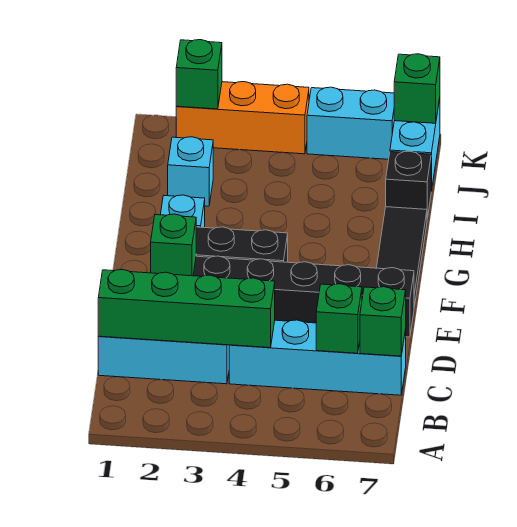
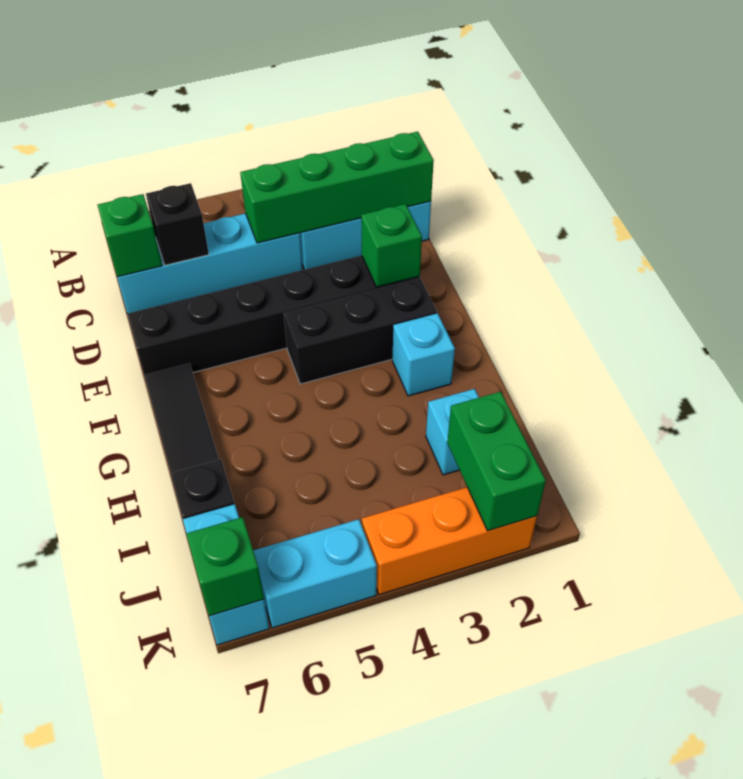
green 1x1 brick [316,284,362,353] -> black 1x1 brick [146,183,209,265]
green 1x1 brick [176,40,222,109] -> green 1x2 brick [447,392,546,531]

